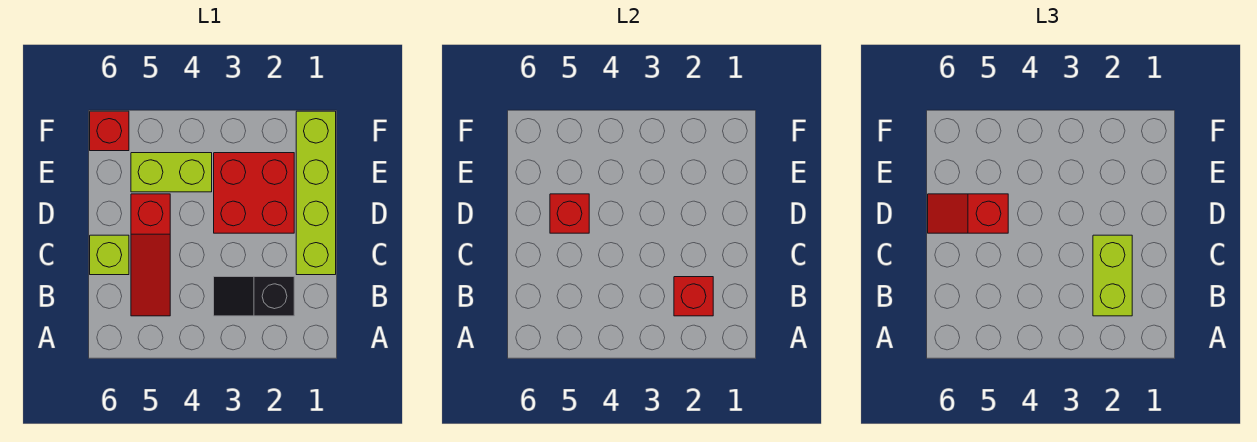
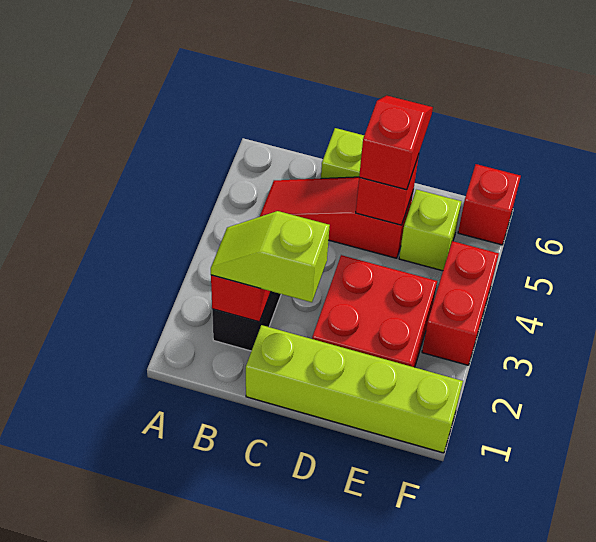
lime 1x2 brick [1093,235,1132,316] -> lime 1x2 slope [211,211,330,302]
lime 1x2 brick [131,153,212,192] -> lime 1x1 brick [399,189,462,271]
none -> red 1x2 brick [422,241,499,365]

